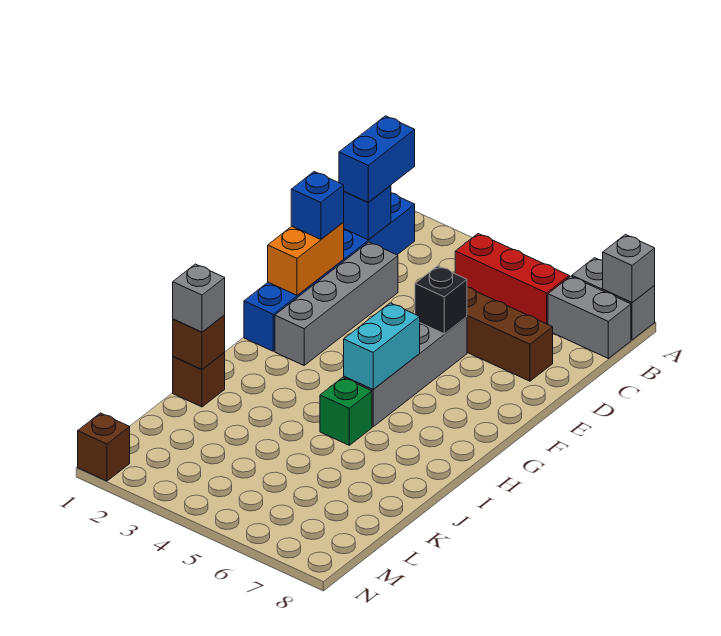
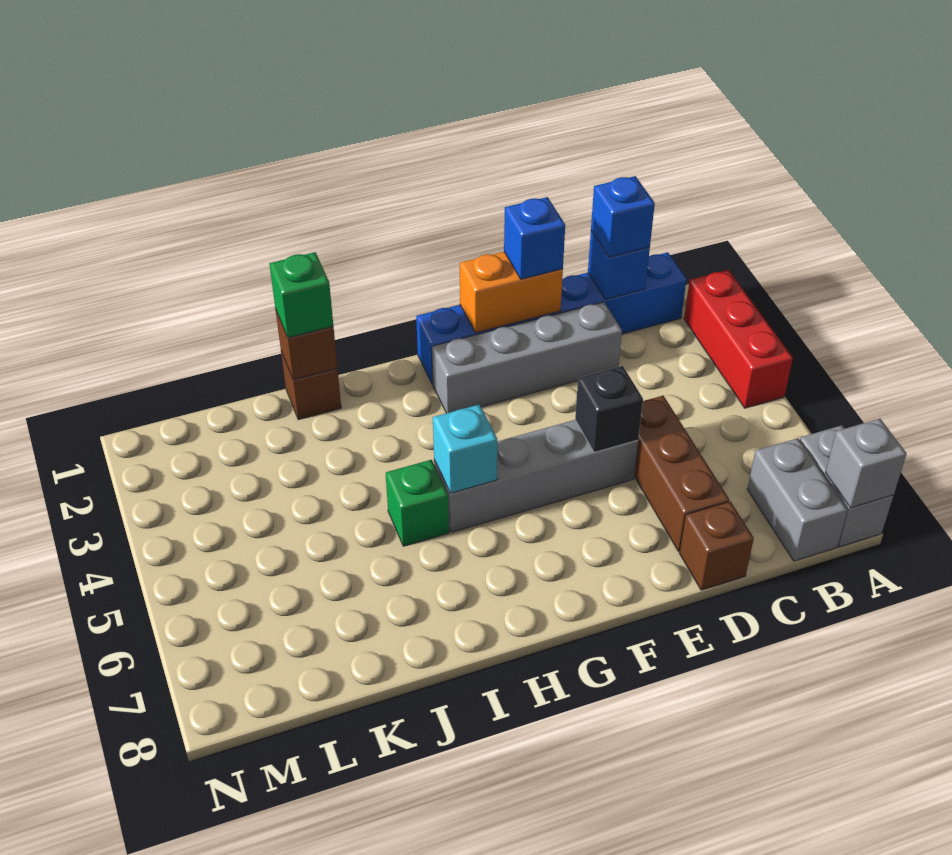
blue 1x2 brick [339,116,415,202] -> blue 1x1 brick [591,176,655,257]
red 1x3 brick [455,234,569,324] -> red 1x3 brick moved to [684,270,793,408]
cyan 1x2 brick [344,303,420,389] -> cyan 1x1 brick [433,405,497,493]
grey 1x1 brick [173,264,225,332] -> green 1x1 brick [269,252,333,338]
brown 1x1 brick [78,413,130,481] -> brown 1x1 brick moved to [679,501,754,590]

